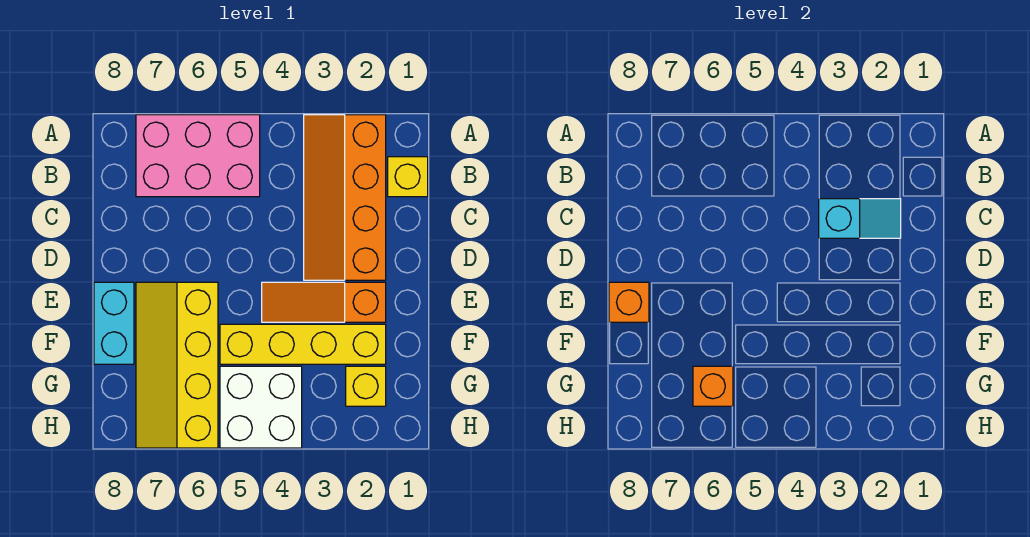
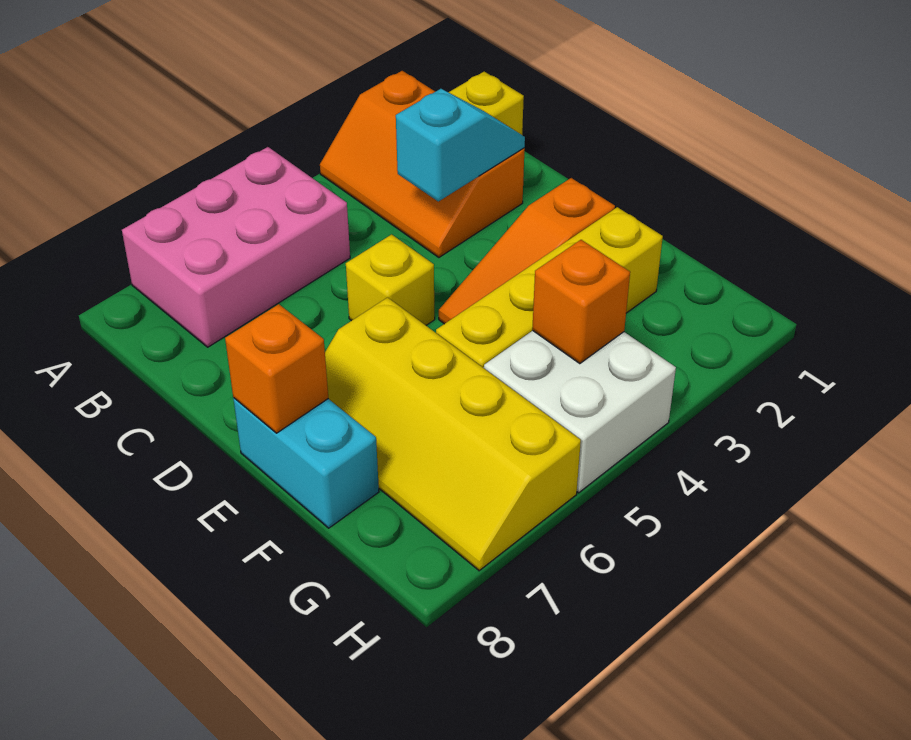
orange 2x4 slope [304,115,386,280] -> orange 2x3 slope [320,71,525,257]
yellow 1x1 brick [346,366,386,406] -> yellow 1x1 brick moved to [346,234,435,325]
orange 1x1 brick [693,366,733,406] -> orange 1x1 brick moved to [532,240,630,364]

